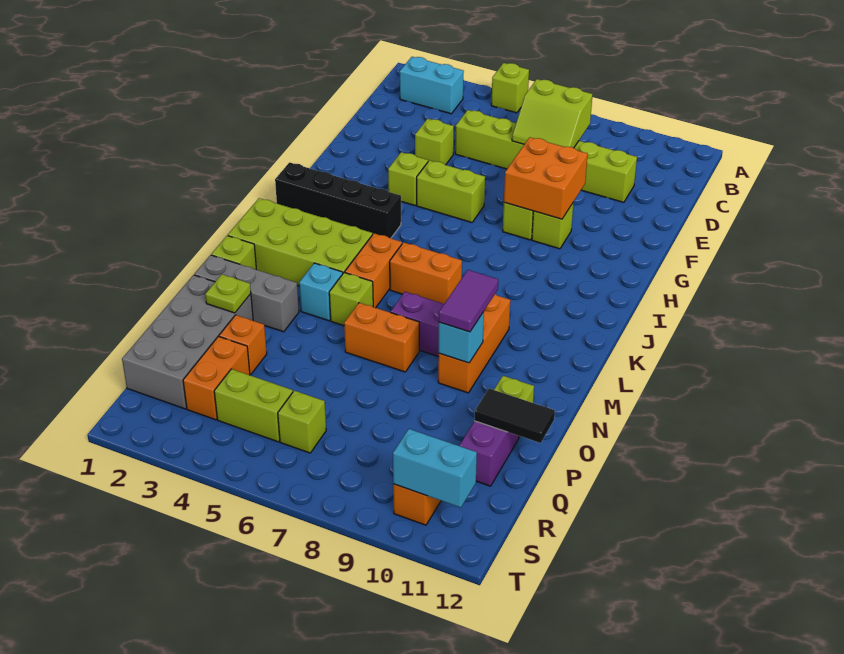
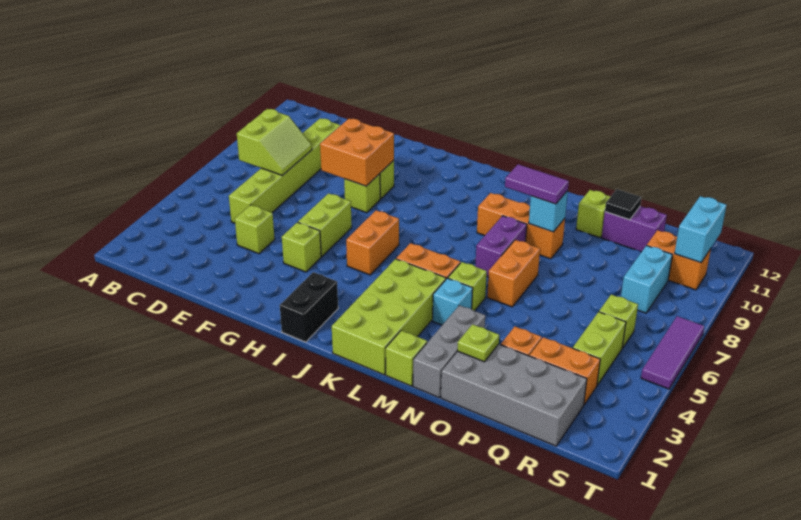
lime 1x1 brick [491,63,529,113] -> none
cyan 1x2 brick [400,57,464,114] -> cyan 1x2 brick moved to [621,245,672,313]
black 1x4 brick [275,162,401,238] -> black 1x2 brick [280,272,338,342]
orange 1x2 brick [390,242,462,304] -> orange 1x2 brick moved to [346,210,399,275]
black 1x2 tile [474,389,555,443] -> black 1x1 tile [605,189,642,220]
none -> purple 1x3 tile [641,316,704,389]

